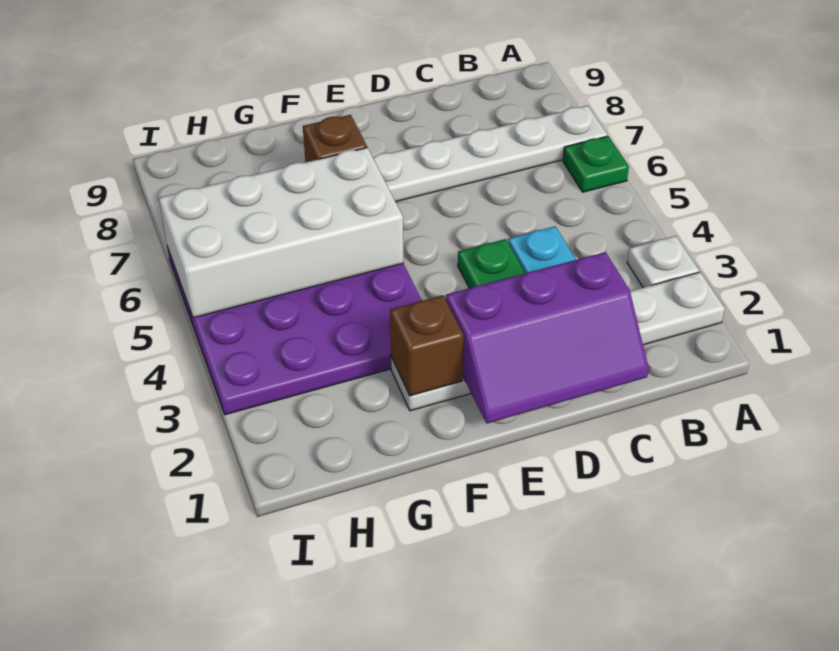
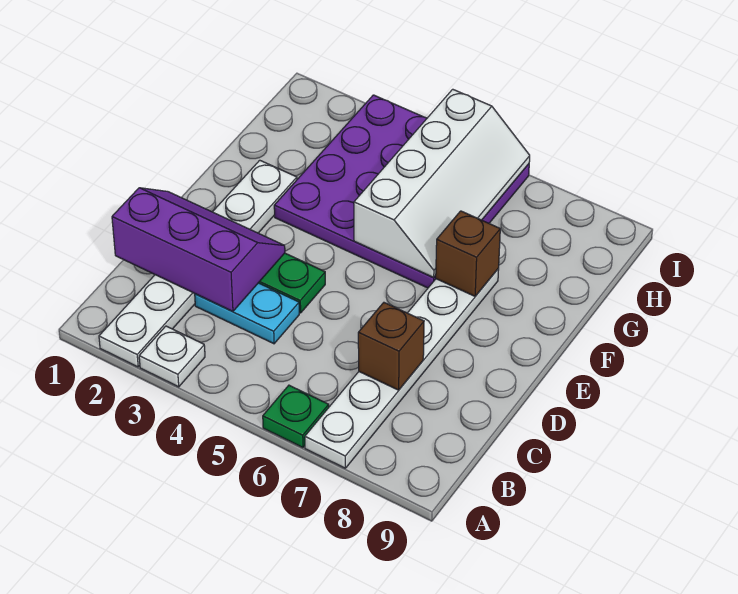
purple 2x3 slope [446,252,649,423] -> purple 2x3 slope turned to [112,188,285,312]
brown 1x1 brick [390,295,464,396] -> brown 1x1 brick moved to [358,303,424,390]
white 2x4 brick [159,148,404,318] -> white 2x4 slope [354,89,530,278]

